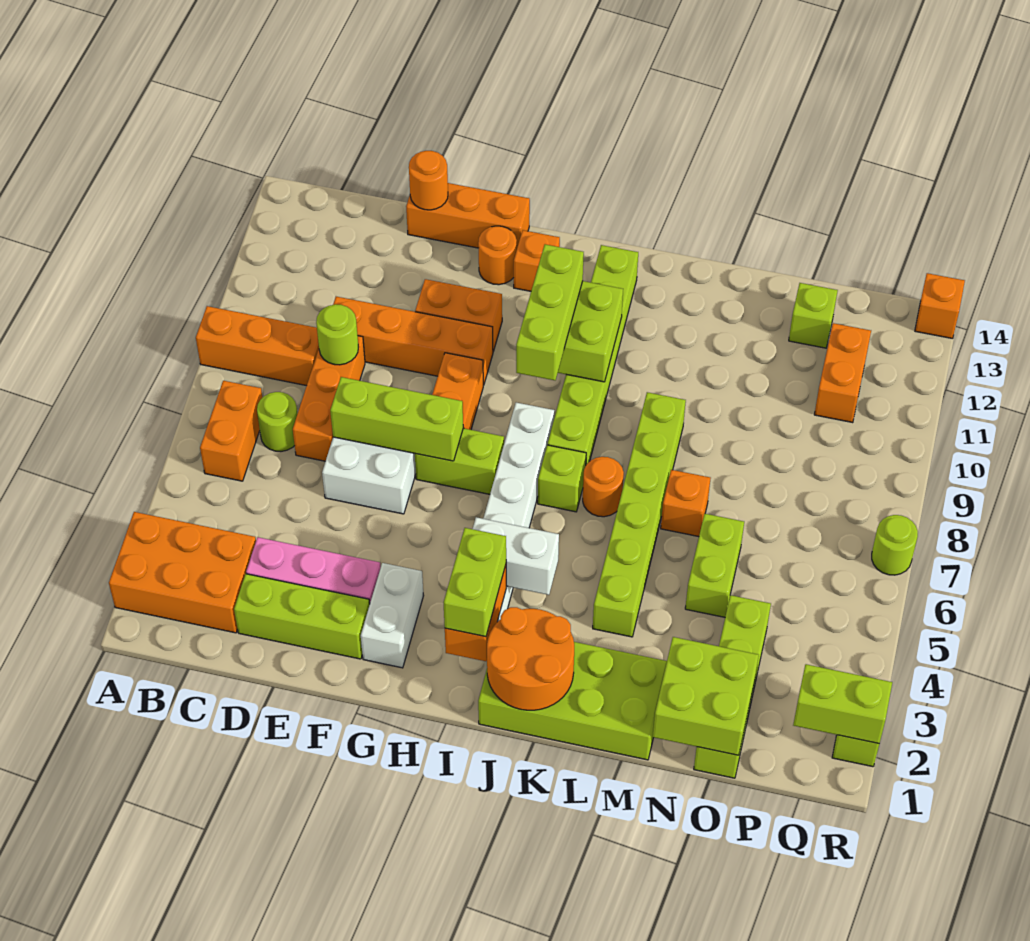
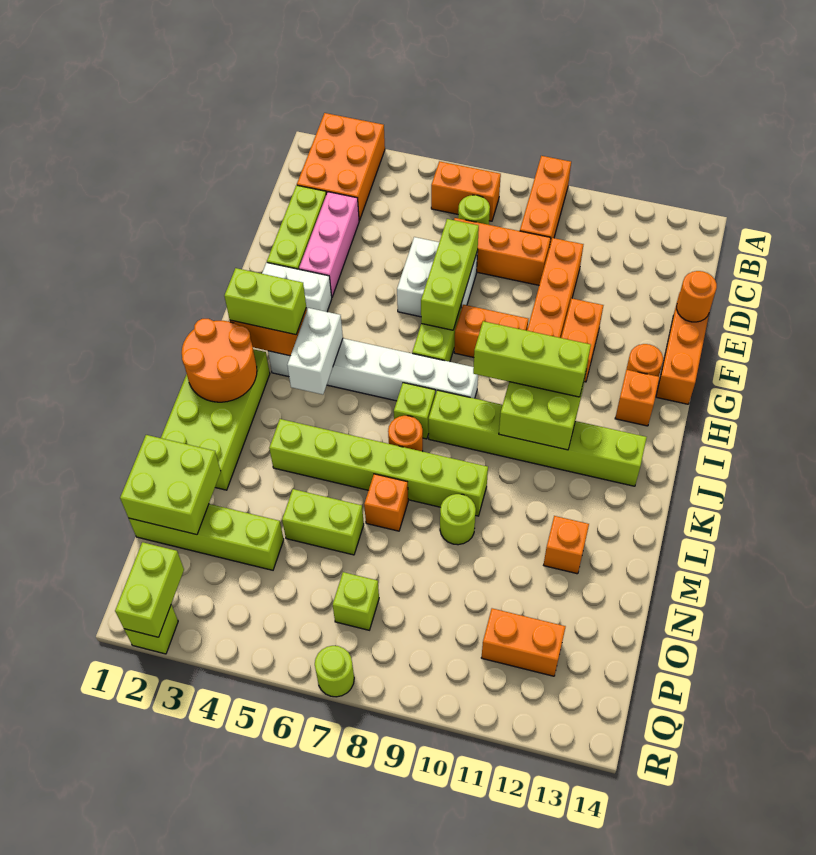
lime 1x1 round brick [316,304,358,365] -> lime 1x1 round brick moved to [440,494,476,545]
lime 1x1 brick [789,283,838,348] -> lime 1x1 brick moved to [333,572,379,630]
orange 1x1 brick [915,273,965,339] -> orange 1x1 brick moved to [544,516,589,574]

